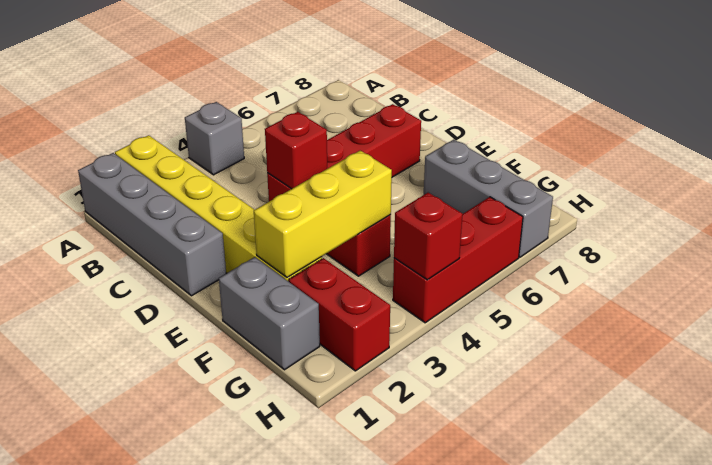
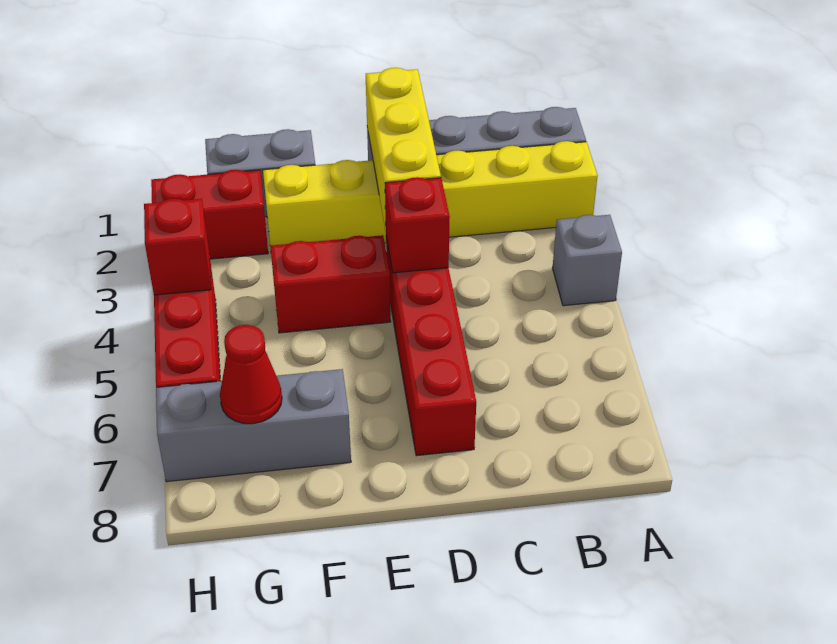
yellow 1x3 brick [254,151,392,277] -> yellow 1x3 brick moved to [366,68,441,231]
none -> red 1x1 cone [220,325,282,424]

